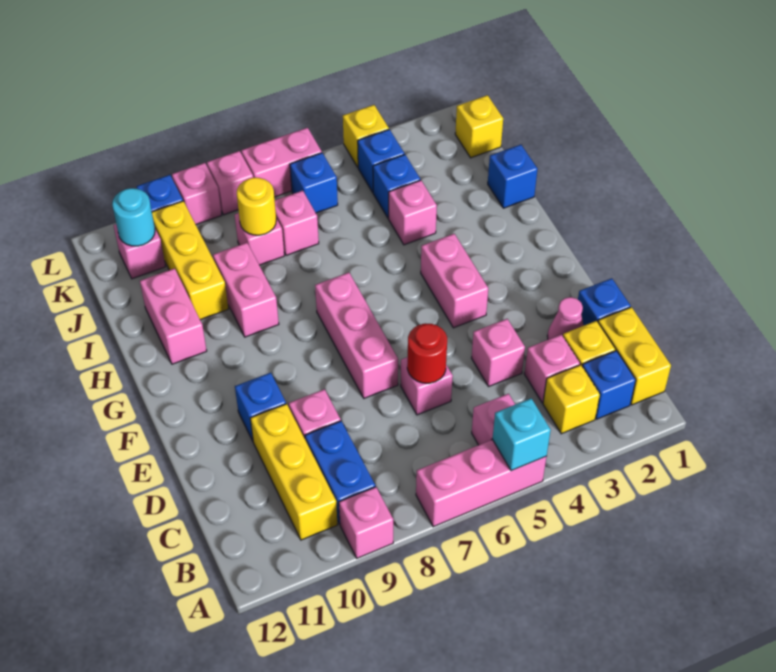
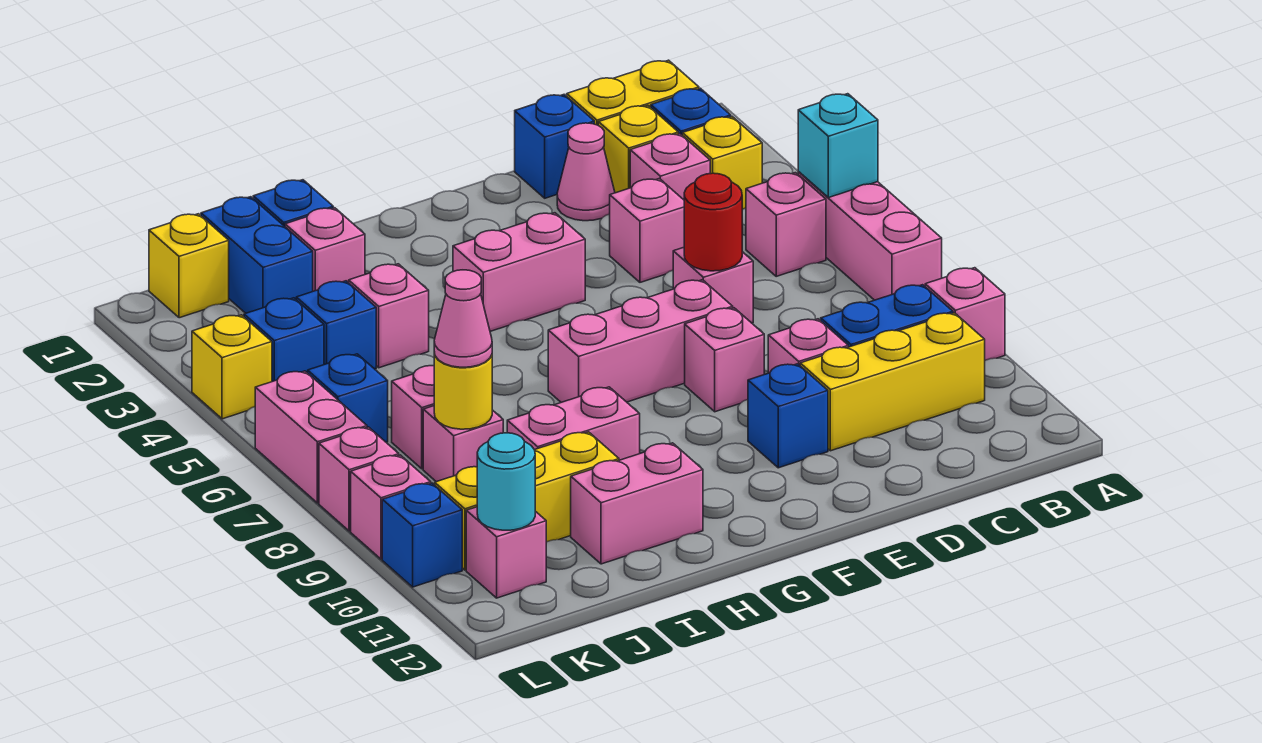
none -> pink 1x1 brick [685,308,764,412]
none -> pink 1x1 brick [285,208,365,291]
none -> blue 1x2 brick [201,197,313,313]
none -> pink 1x1 cone [434,270,492,367]

